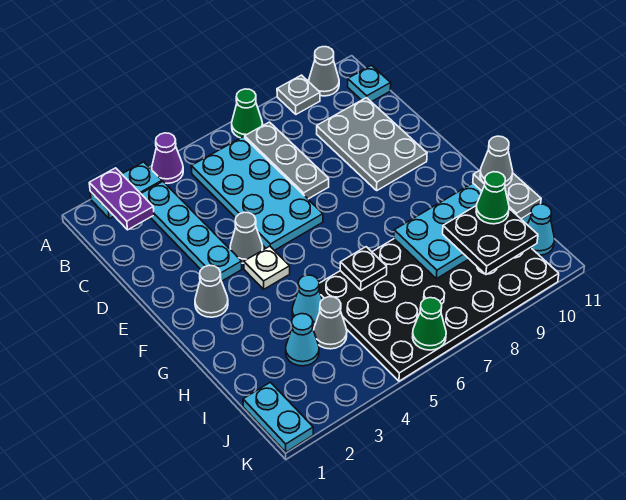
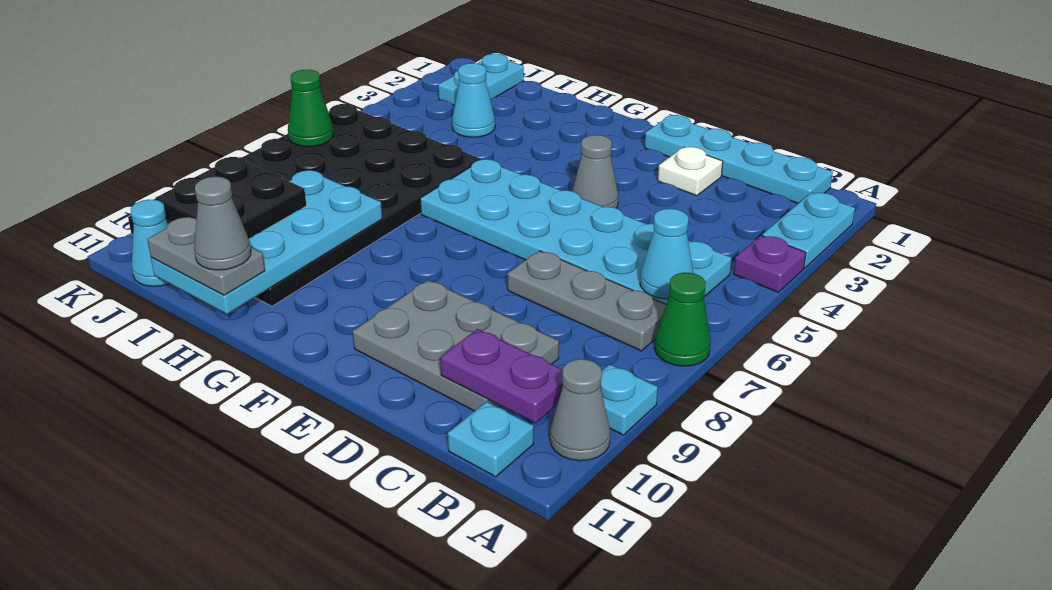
purple 1x2 plate [89,168,154,230] -> purple 1x2 plate moved to [440,329,563,423]
purple 1x1 cone [152,133,183,183] -> purple 1x1 plate [734,235,806,292]
grey 1x1 plate [277,75,320,114] -> cyan 1x1 plate [600,364,658,435]
cyan 1x4 plate [141,182,242,281] -> cyan 1x4 plate moved to [645,115,833,203]
cyan 2x4 plate [191,137,323,251] -> cyan 2x6 plate [420,159,732,304]
grey 1x1 cone [195,265,228,317] -> none
white 1x1 plate [244,246,290,289] -> white 1x1 plate moved to [658,147,723,196]
cyan 1x1 cone [292,275,322,326] -> cyan 1x1 cone moved to [640,209,693,299]
black 1x1 plate [340,247,387,290] -> none
grey 1x1 cone [314,297,347,349] -> none
green 1x1 cone [476,172,509,224] -> none
cyan 1x2 plate [243,382,313,452] -> cyan 1x2 plate turned to [438,54,524,105]

